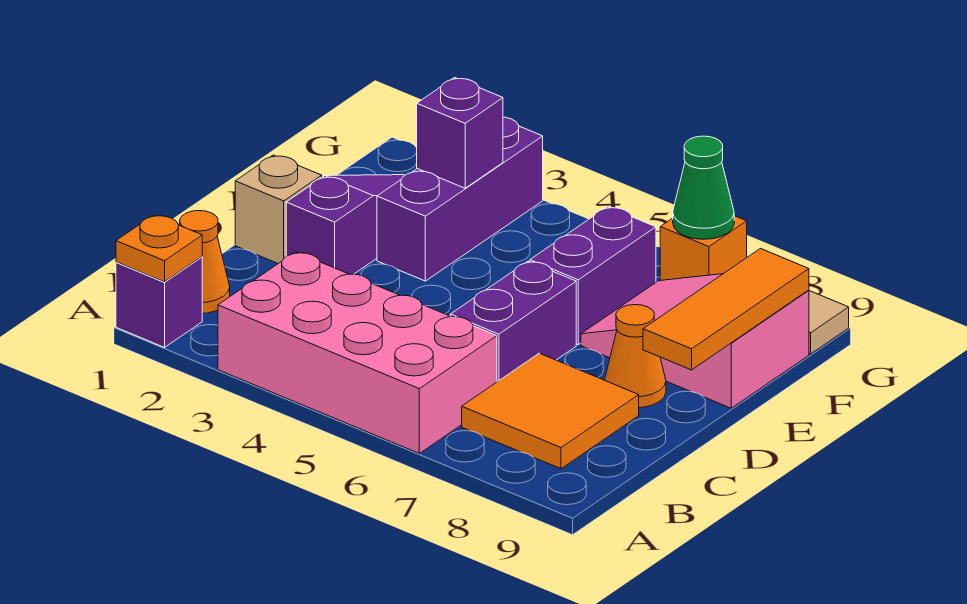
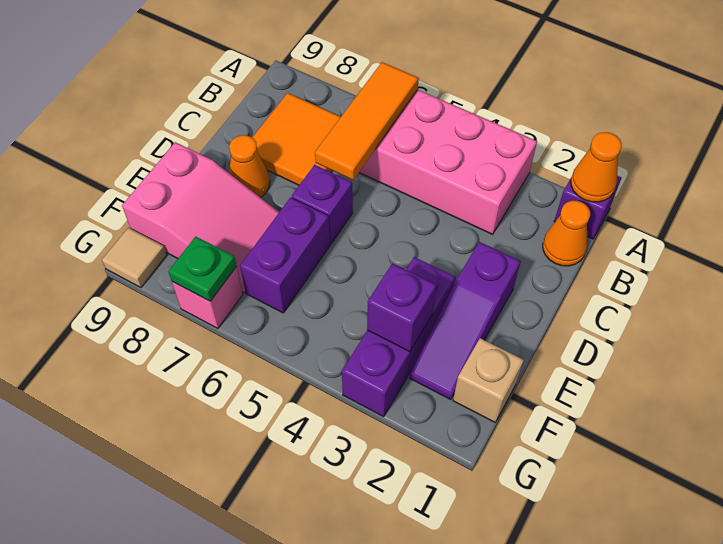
orange 1x1 plate [116,215,202,282] -> orange 1x1 cone [571,132,622,202]
purple 1x2 brick [450,261,576,382] -> purple 1x1 brick [292,165,353,244]
tan 1x1 brick [235,155,322,264] -> tan 1x1 brick moved to [453,338,524,422]
orange 1x3 tile [643,249,809,370] -> orange 1x3 tile moved to [315,62,419,180]
orange 1x1 brick [660,216,747,280] -> pink 1x1 brick [172,267,243,328]
green 1x1 cone [673,136,734,239] -> green 1x1 plate [168,237,237,301]

